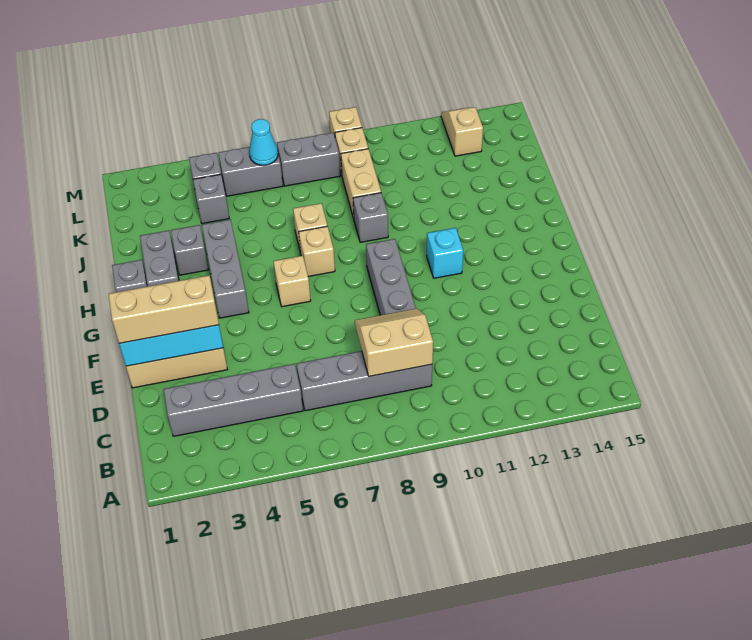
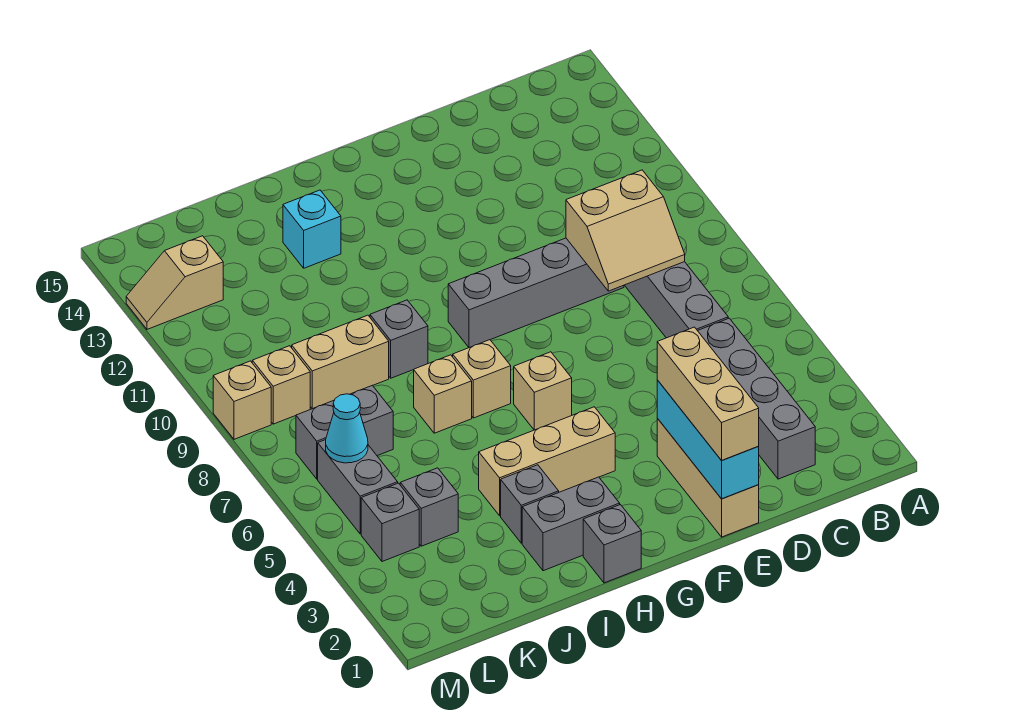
tan 2x2 slope [355,309,433,376] -> tan 2x2 slope turned to [566,170,685,291]
grey 1x3 brick [202,219,249,318] -> tan 1x3 brick [479,407,615,516]
cyan 1x1 brick [427,228,463,278] -> cyan 1x1 brick moved to [283,190,341,268]
grey 1x2 brick [277,133,340,186] -> grey 1x2 brick turned to [296,385,393,479]

